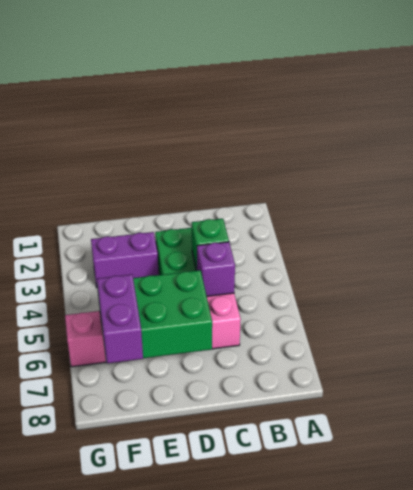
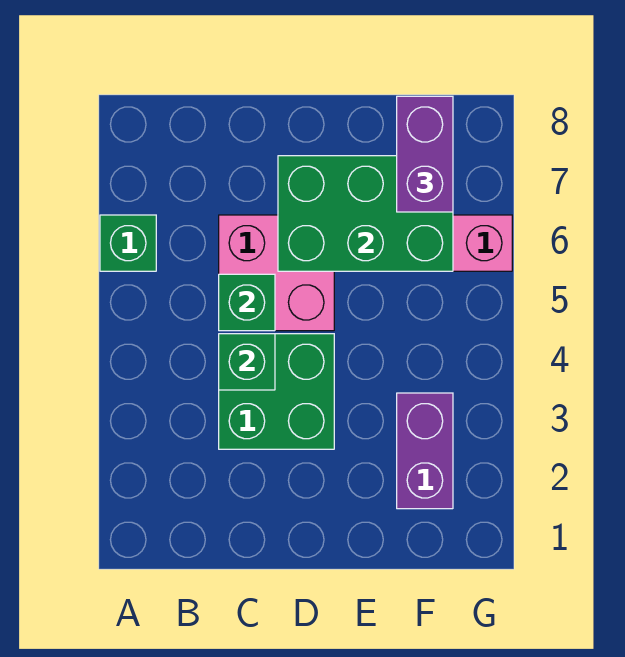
none -> green 1x1 brick [100,215,156,271]
purple 1x1 brick [197,242,235,296] -> green 1x1 brick [219,274,275,331]
purple 1x2 brick [91,232,159,287] -> purple 1x2 brick turned to [397,393,453,509]

